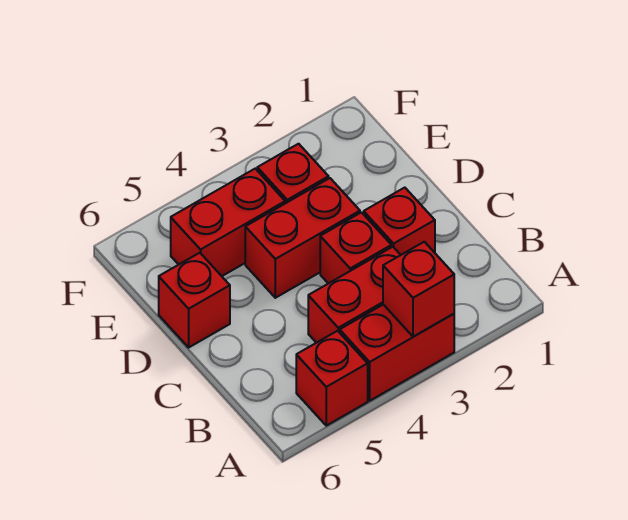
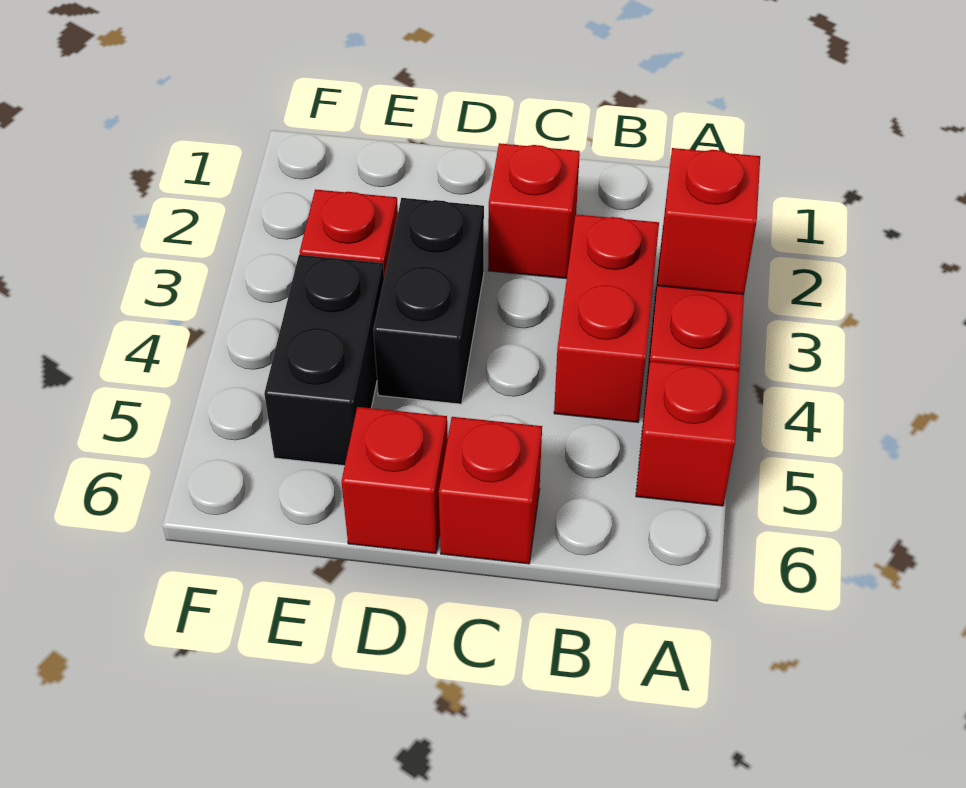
red 1x1 brick [320,212,391,284] -> red 1x1 brick moved to [439,417,542,564]
red 1x2 brick [245,178,360,298] -> black 1x2 brick [373,198,484,404]
red 1x2 brick [171,169,285,276] -> black 1x2 brick [264,255,384,466]

